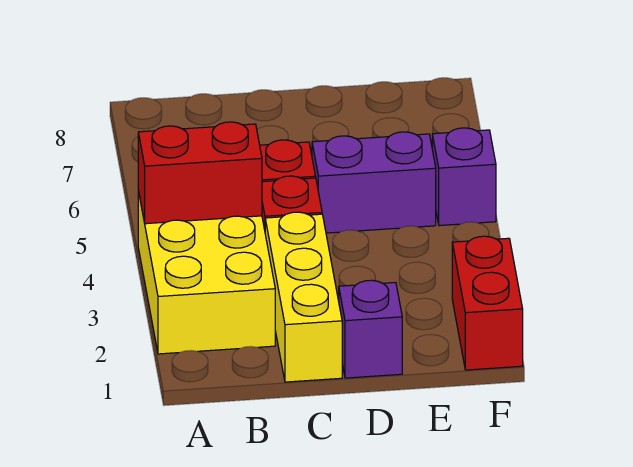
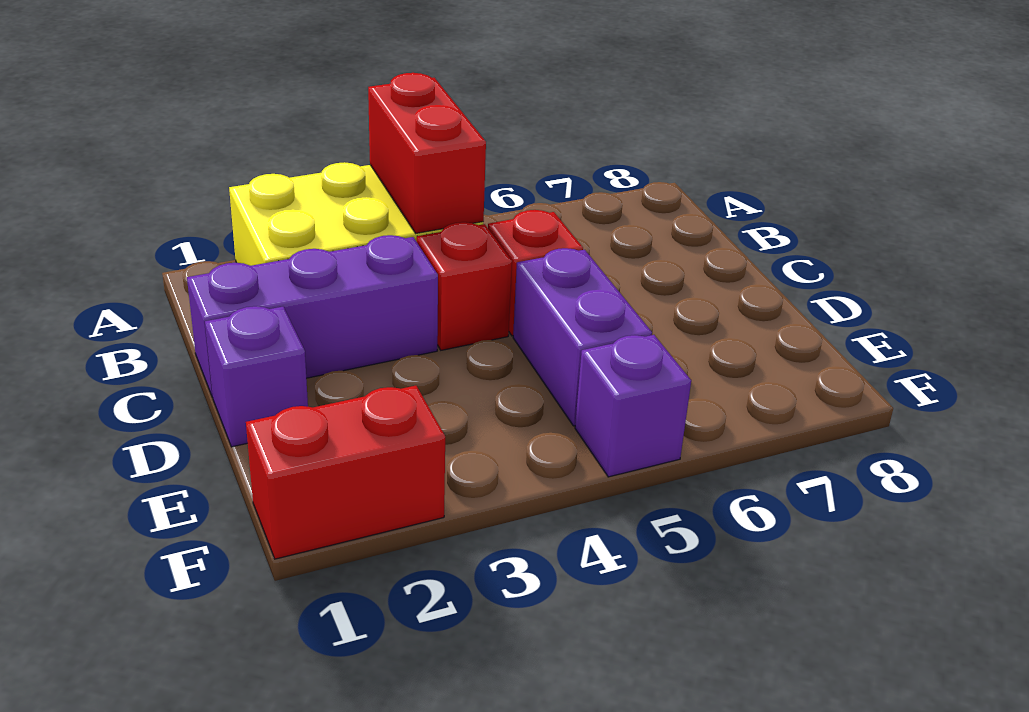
yellow 1x3 brick [265,212,342,382] -> purple 1x3 brick [187,235,438,398]

